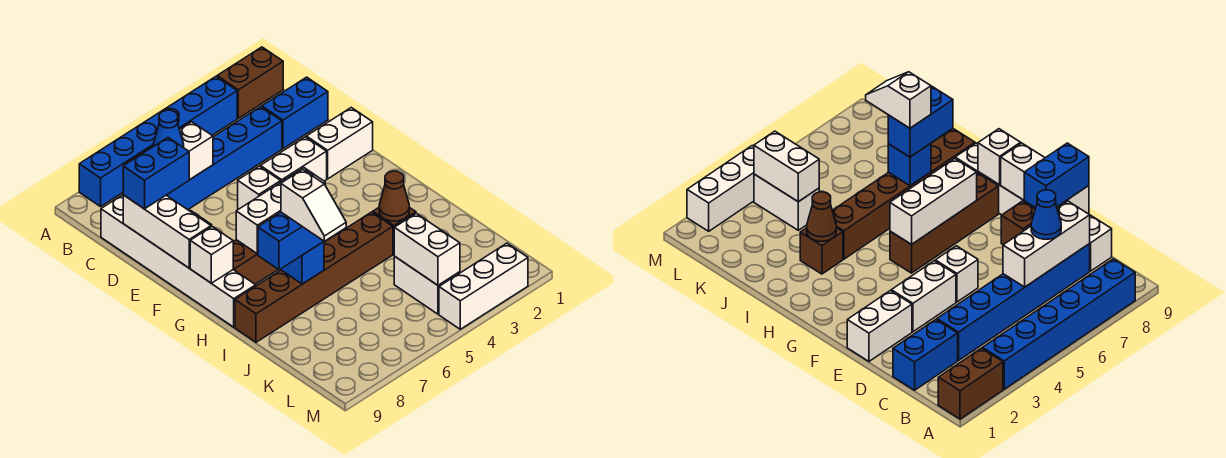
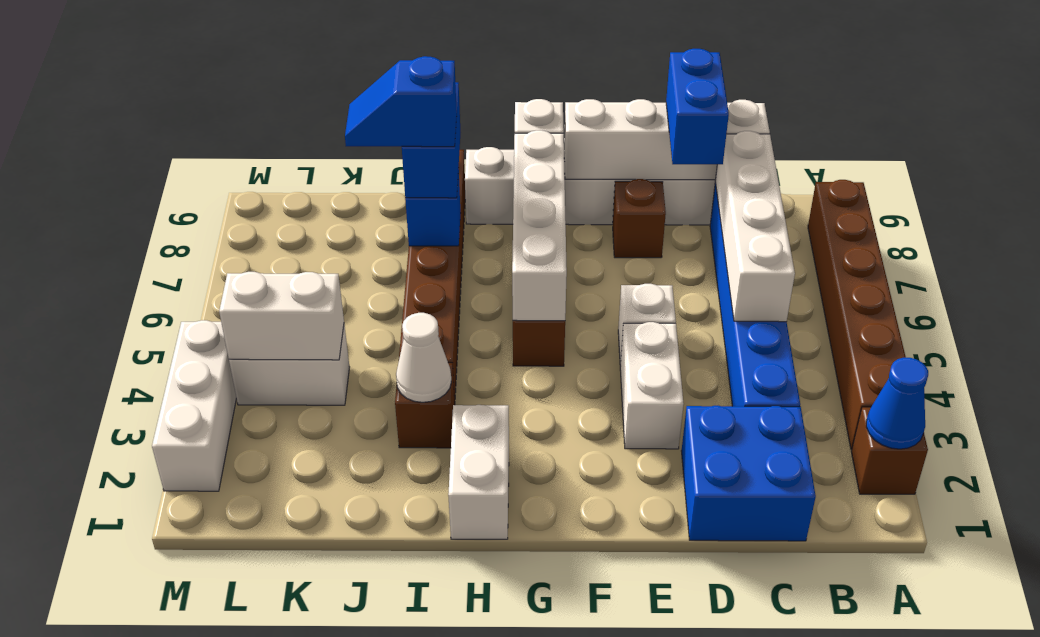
brown 1x2 brick [217,47,283,118] -> brown 1x1 brick [851,407,928,494]
blue 1x6 brick [79,77,237,207] -> brown 1x6 brick [808,180,906,450]
blue 1x2 brick [262,77,328,149] -> blue 2x2 brick [682,406,816,541]
white 1x3 brick [125,122,213,180] -> white 1x4 brick [715,131,795,322]
blue 1x1 cone [153,110,184,147] -> blue 1x1 cone moved to [866,358,928,449]
white 1x3 brick [123,195,211,268] -> white 1x4 brick [564,99,770,180]
white 1x2 brick [306,108,373,179] -> white 1x2 brick moved to [448,405,509,539]
white 1x3 brick [236,168,325,254] -> white 1x4 brick [512,130,567,321]
brown 1x1 cone [379,171,409,221] -> white 1x1 cone [396,313,451,402]
white 1x2 slope [281,169,346,241] -> blue 1x2 slope [345,56,457,147]

